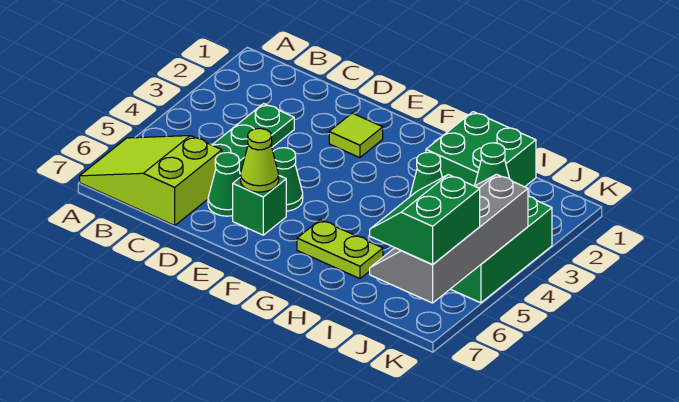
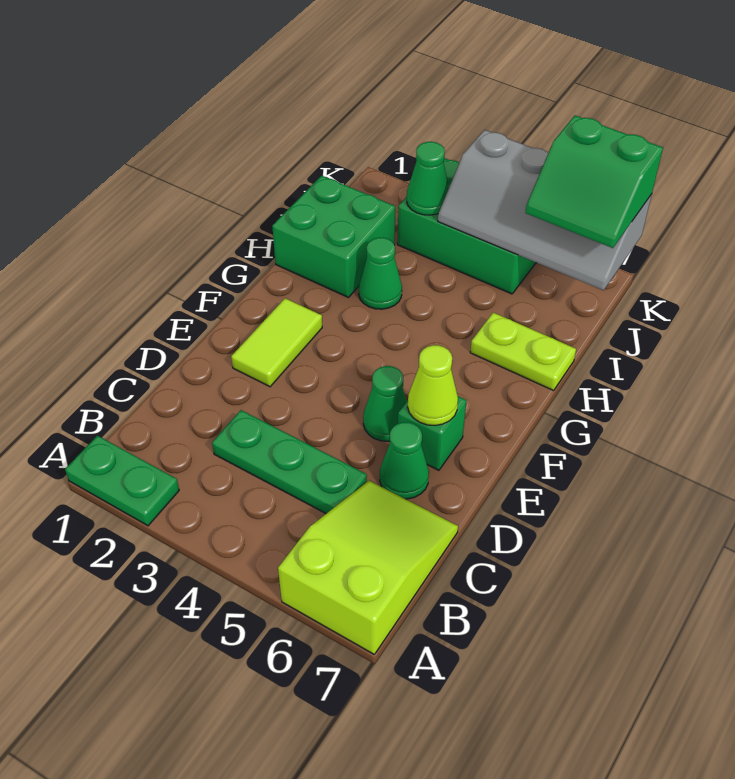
none -> green 1x2 plate [65,436,179,526]
lime 2x3 slope [80,136,222,225] -> lime 2x3 slope turned to [278,481,458,654]
lime 1x1 tile [329,113,383,158] -> lime 1x2 tile [231,298,322,387]
lime 1x2 plate [297,220,383,279] -> lime 1x2 plate turned to [470,313,576,390]

